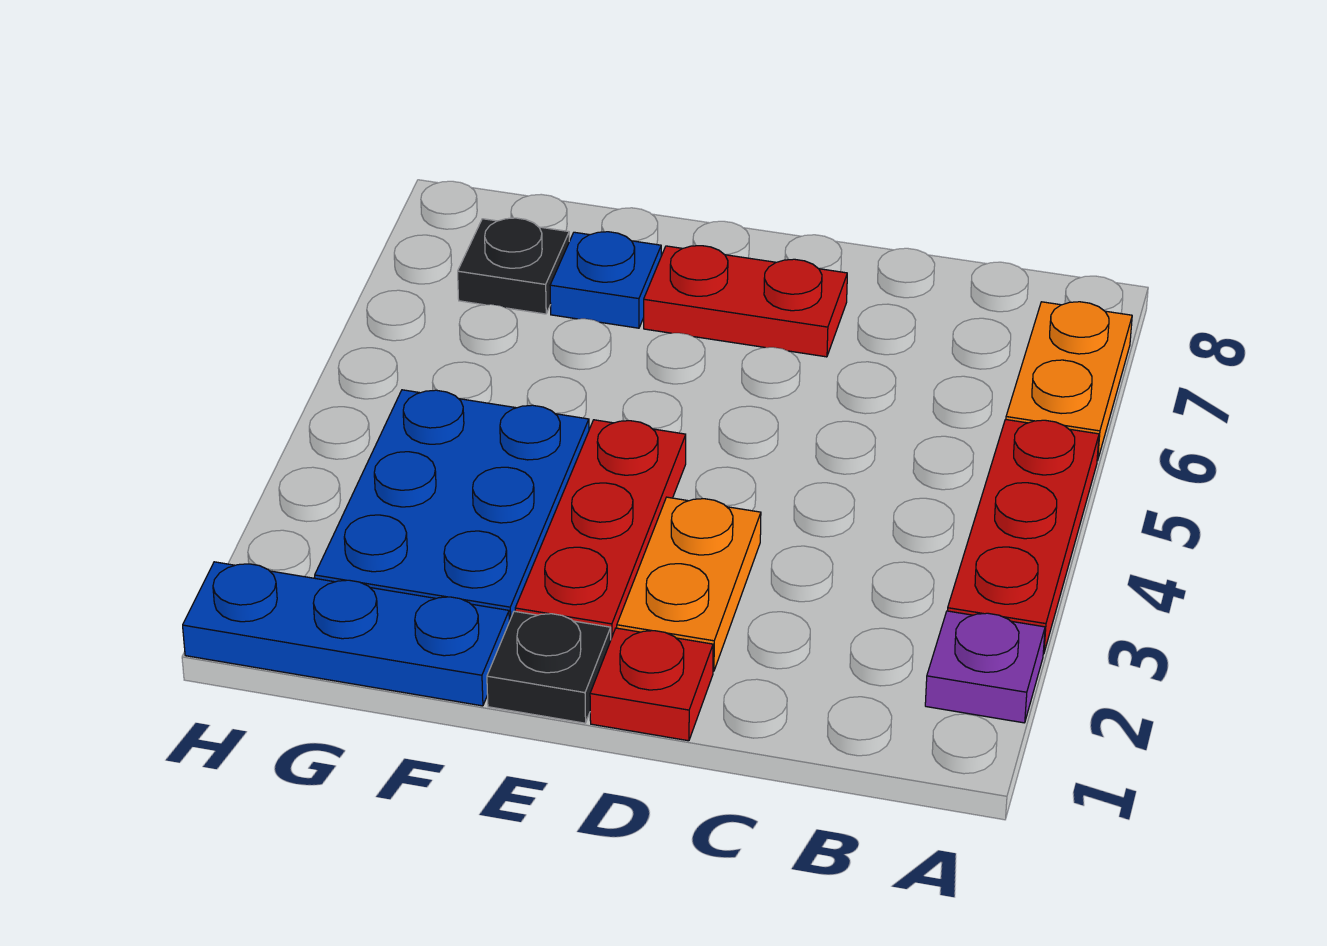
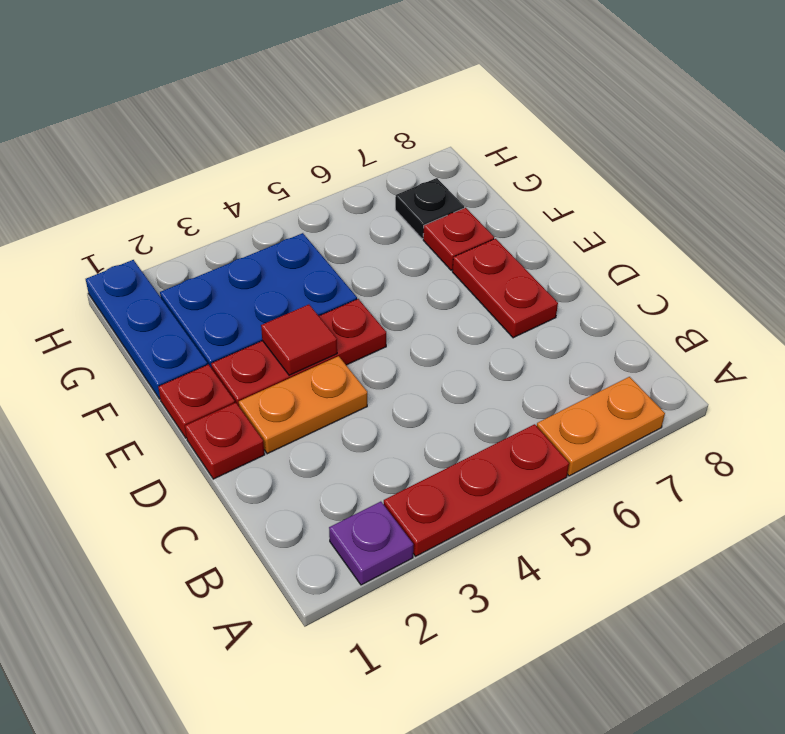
black 1x1 plate [487,611,611,723] -> red 1x1 plate [158,364,235,438]
none -> red 1x1 tile [261,305,337,376]
blue 1x1 plate [550,232,661,328] -> red 1x1 plate [423,208,494,270]

